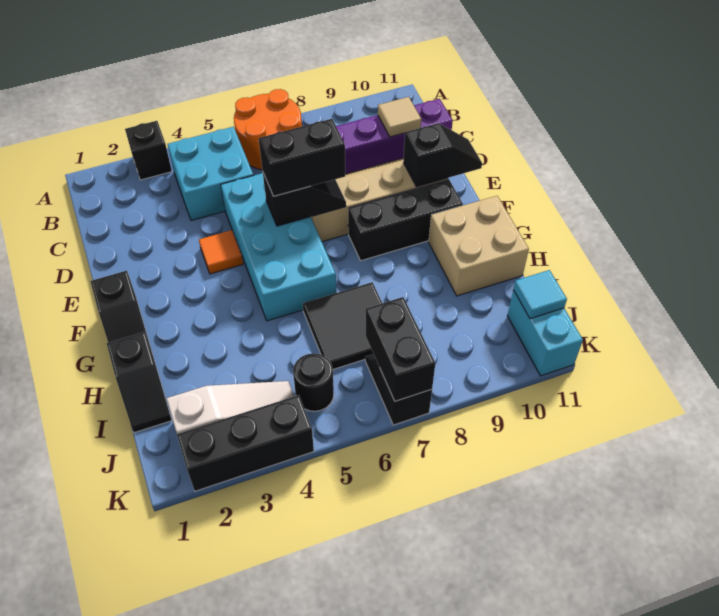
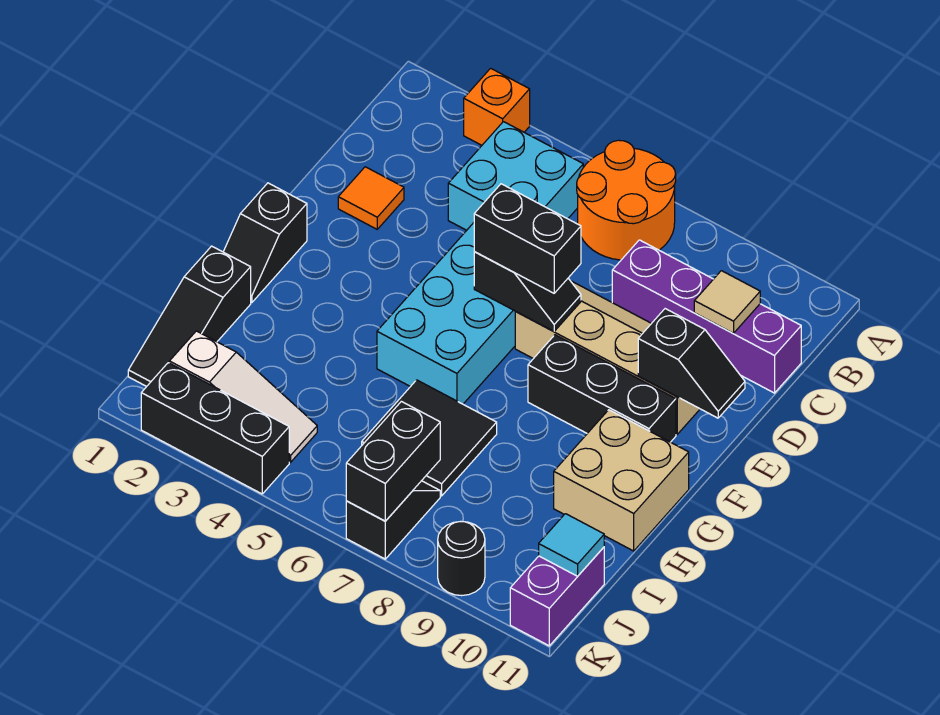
black 1x1 brick [125,121,172,180] -> orange 1x1 brick [464,68,530,145]
orange 1x1 tile [199,230,243,274] -> orange 1x1 tile moved to [338,167,404,229]
black 1x2 slope [107,332,172,433] -> black 1x3 slope [128,246,251,386]
black 1x1 round brick [293,353,334,411] -> black 1x1 round brick moved to [438,522,485,596]
cyan 1x2 brick [507,290,583,376] -> purple 1x2 brick [510,547,604,646]

